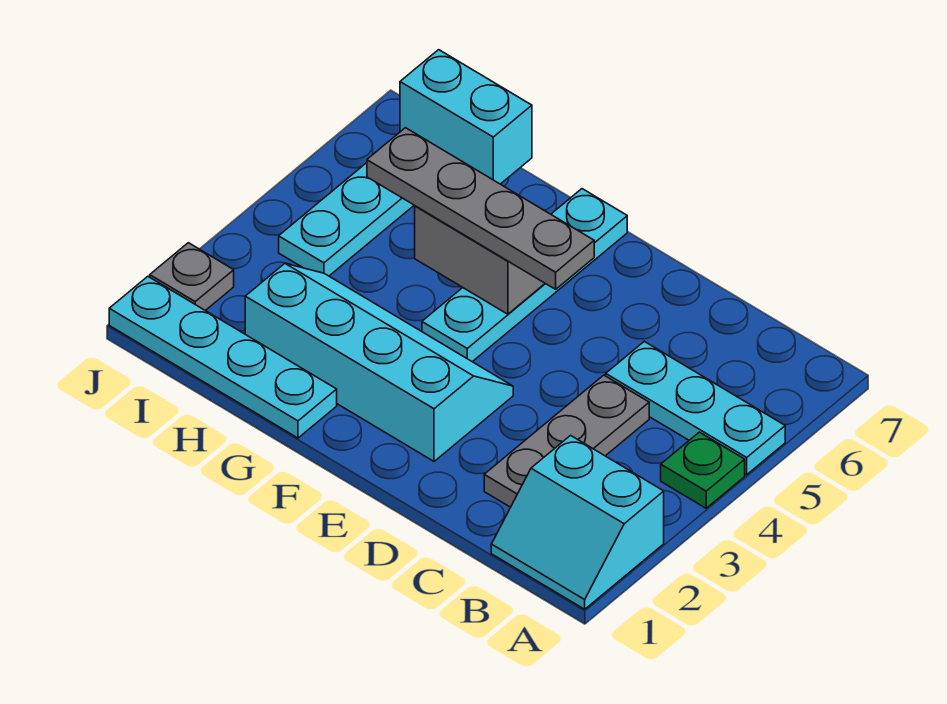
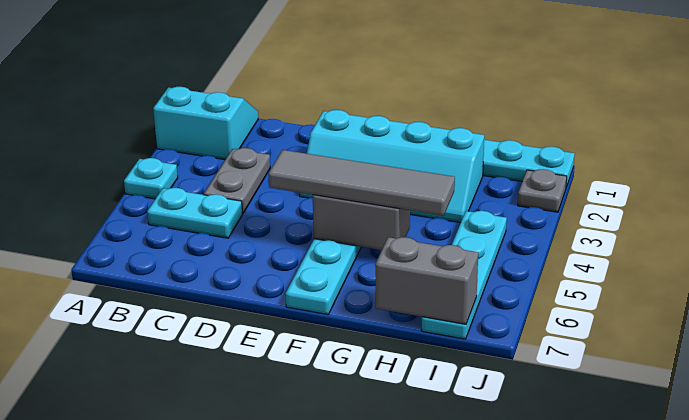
green 1x1 plate [661,432,745,508] -> cyan 1x1 plate [124,158,178,199]
cyan 1x3 plate [606,341,785,475] -> cyan 1x2 plate [147,188,243,238]
grey 1x3 plate [484,375,649,507] -> grey 1x2 plate [204,148,270,213]
grey 1x4 plate [367,128,594,289] -> grey 1x4 tile [268,150,455,216]
cyan 1x2 brick [400,50,532,184] -> grey 1x2 brick [375,237,478,324]

